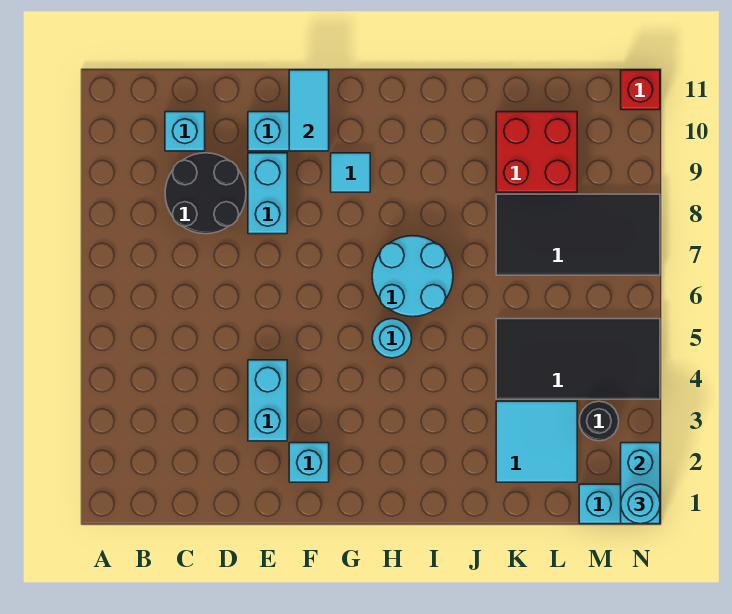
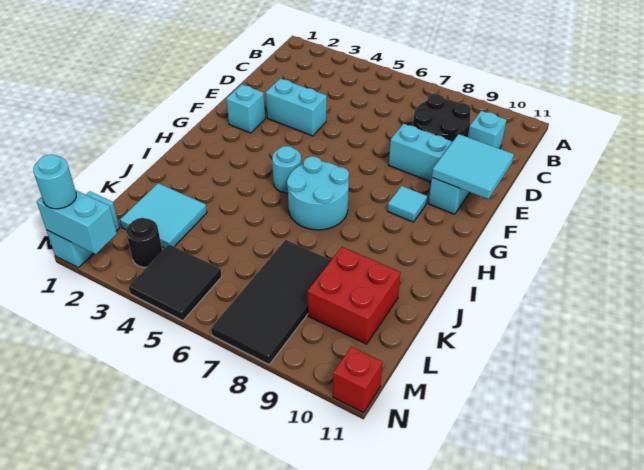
cyan 1x2 tile [289,70,329,151] -> cyan 2x2 tile [432,134,514,199]
black 2x4 tile [496,319,660,399] -> black 2x2 tile [129,244,222,321]

